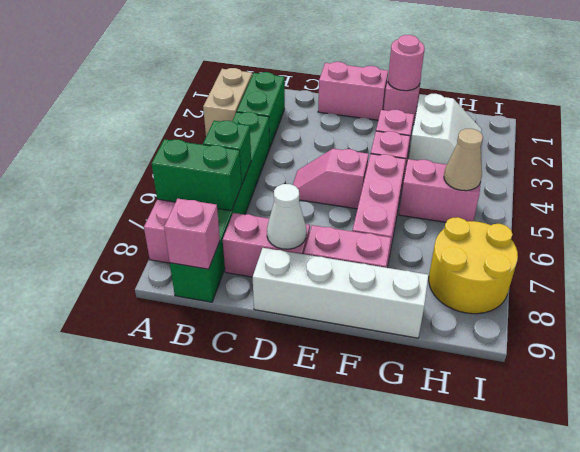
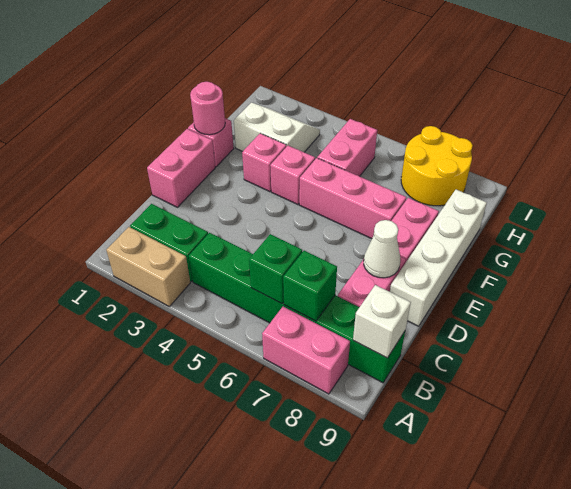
green 1x2 brick [152,139,241,211] -> green 1x1 brick [283,251,337,321]
pink 1x1 brick [164,198,220,269] -> white 1x1 brick [353,285,411,358]
pink 1x2 slope [293,149,369,209] -> none
tan 1x1 cone [444,129,483,191] -> none

